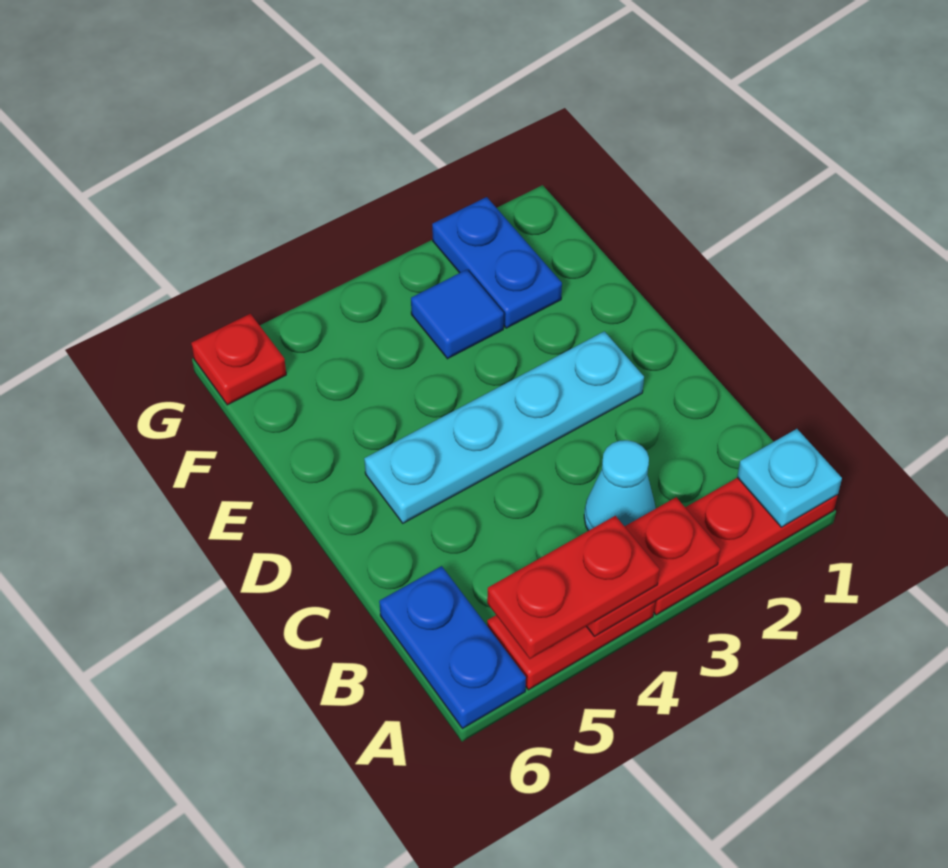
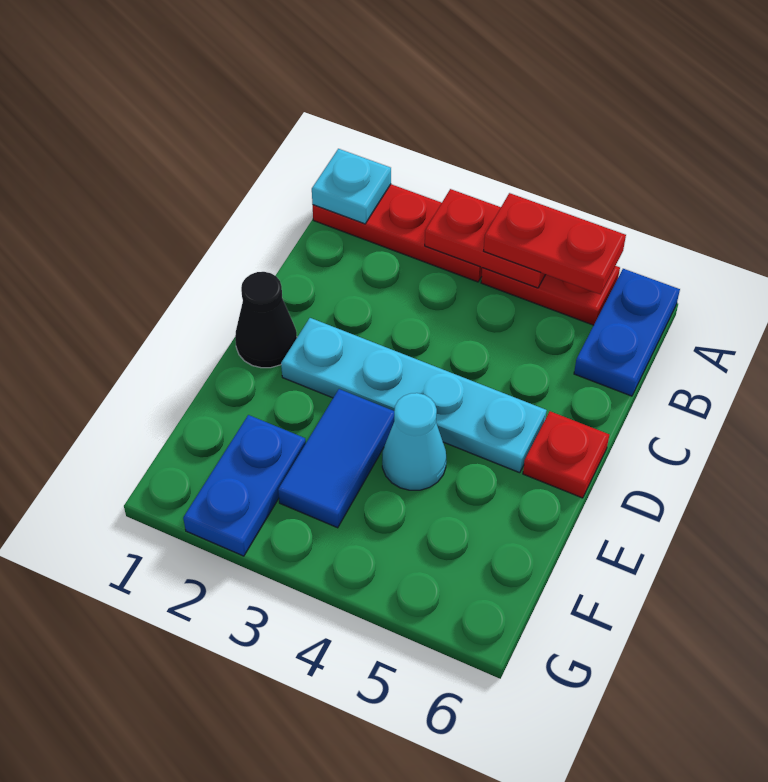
cyan 1x1 cone [584,440,656,531] -> cyan 1x1 cone moved to [382,393,446,490]
none -> black 1x1 cone [235,272,297,368]
blue 1x1 tile [411,270,504,359] -> blue 1x2 tile [278,389,394,528]
red 1x1 plate [191,314,286,405] -> red 1x1 plate moved to [523,411,609,498]

